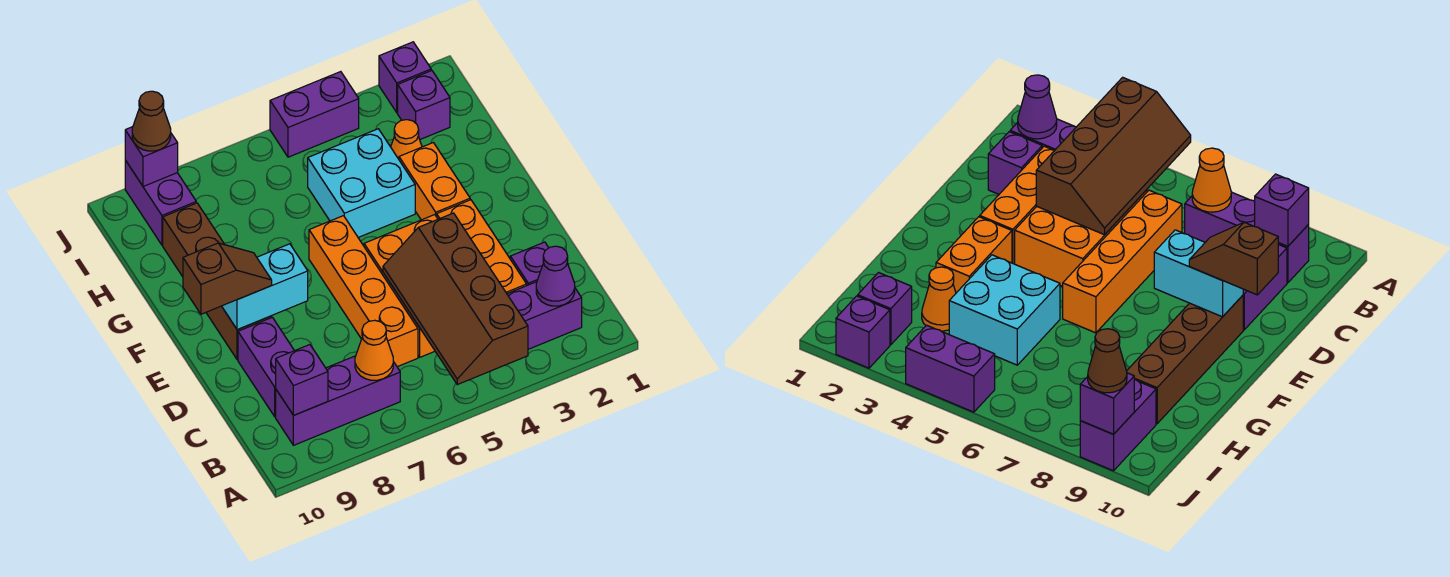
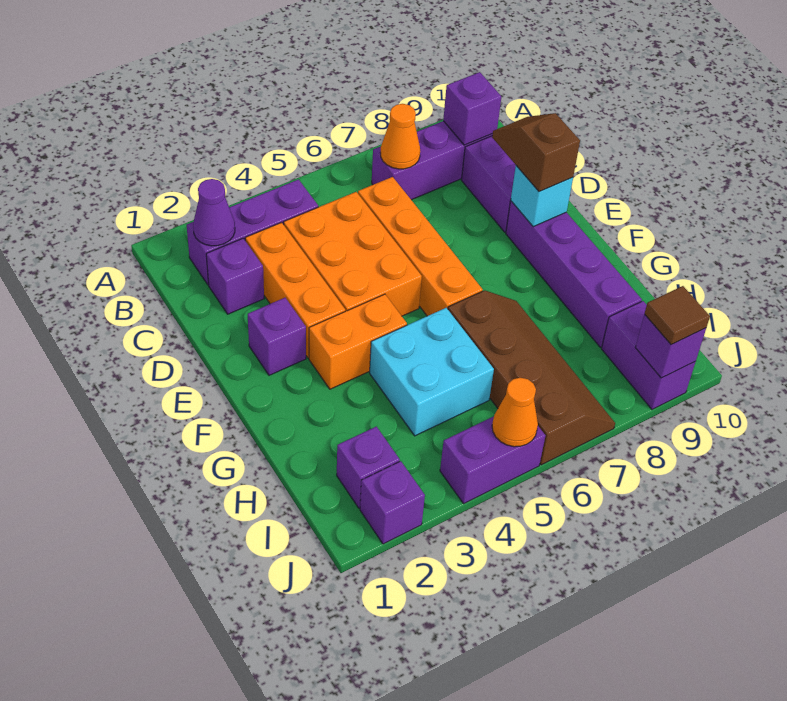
brown 2x4 slope [383,213,528,385] -> brown 2x4 slope moved to [448,290,615,465]
none -> purple 1x1 brick [248,298,306,375]
cyan 1x2 brick [222,244,308,330] -> cyan 1x1 brick [511,166,573,227]
brown 1x4 brick [163,203,272,360] -> purple 1x4 brick [506,201,642,347]
brown 1x2 slope [183,243,272,314] -> brown 1x2 slope turned to [492,113,580,192]
orange 1x2 brick [399,143,470,220] -> orange 1x2 brick turned to [309,294,407,389]
orange 1x1 cone [391,120,422,159] -> orange 1x1 cone moved to [492,378,538,447]
brown 1x1 cone [132,91,171,151] -> brown 1x1 tile [645,286,710,345]

